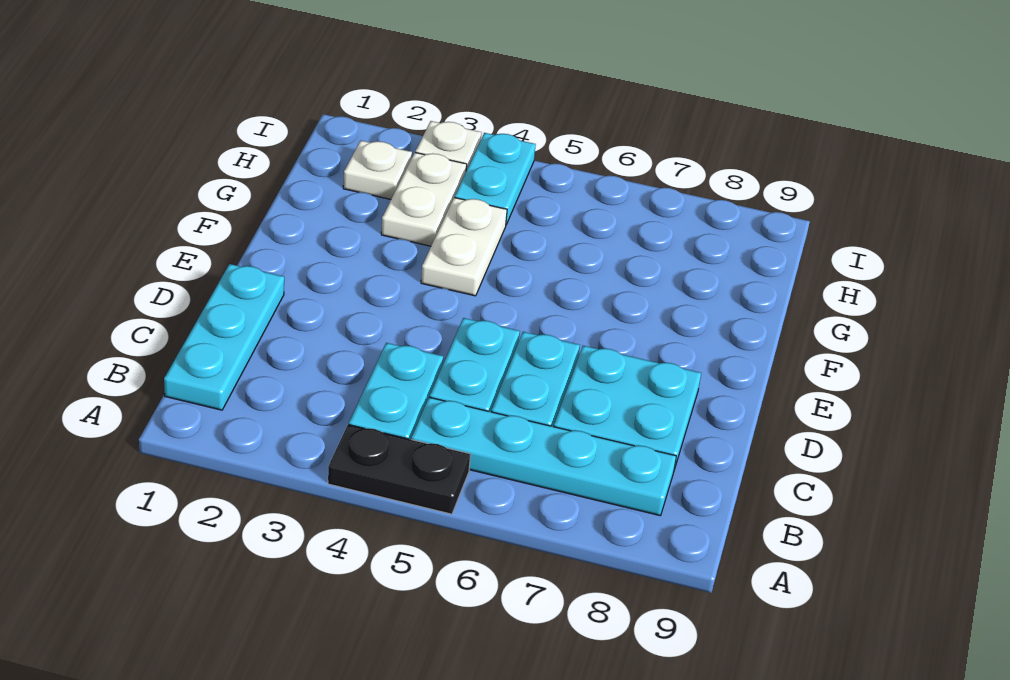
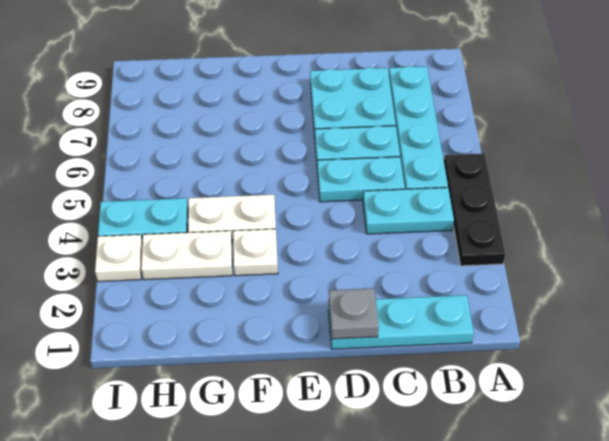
black 1x2 plate [328,424,471,514] -> black 1x3 plate [444,153,506,266]
none -> grey 1x1 plate [329,288,379,339]
white 1x1 plate [343,141,412,199] -> white 1x1 plate moved to [233,229,278,276]

